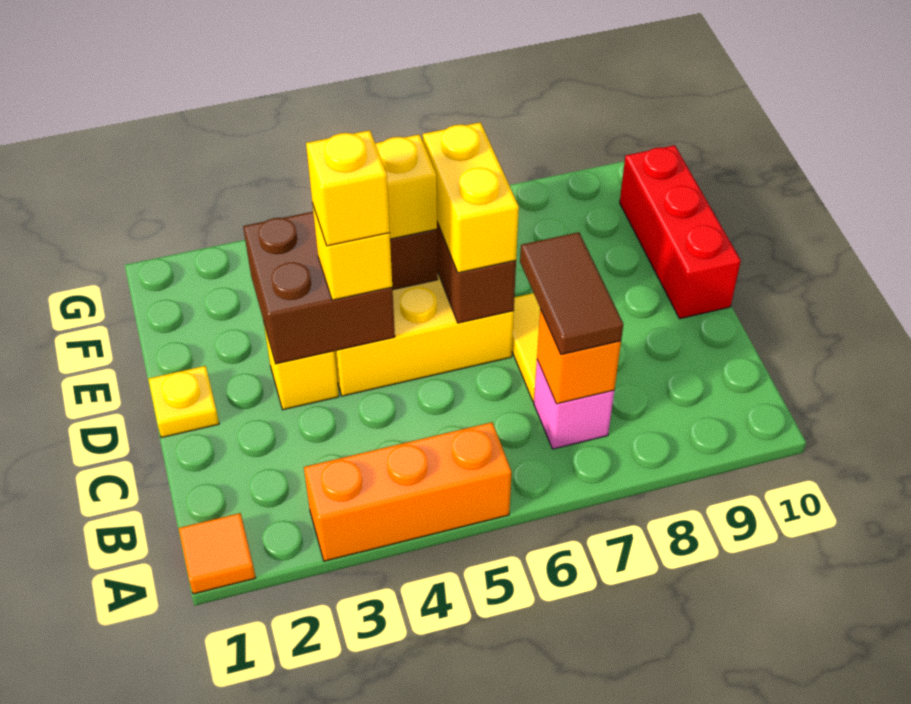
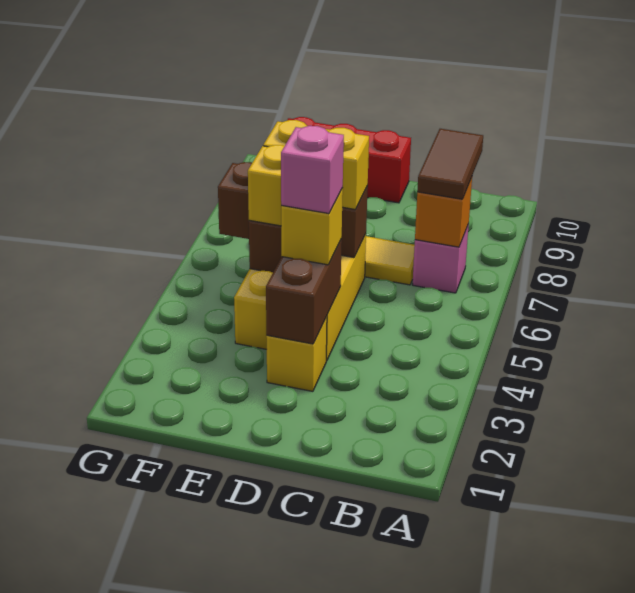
orange 1x1 tile [179,513,256,594] -> none
orange 1x3 brick [304,422,511,561] -> none
brown 1x2 tile [520,232,623,355] -> brown 1x2 tile turned to [417,129,483,199]
yellow 1x1 plate [148,366,219,438] -> none
brown 2x2 brick [243,212,395,364] -> brown 1x2 brick [266,239,342,344]
yellow 1x1 brick [306,130,390,246] -> pink 1x1 brick [281,126,344,214]

